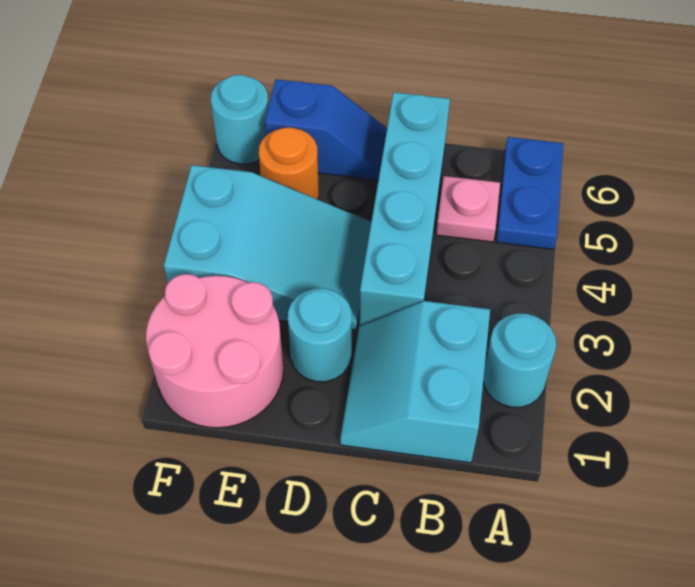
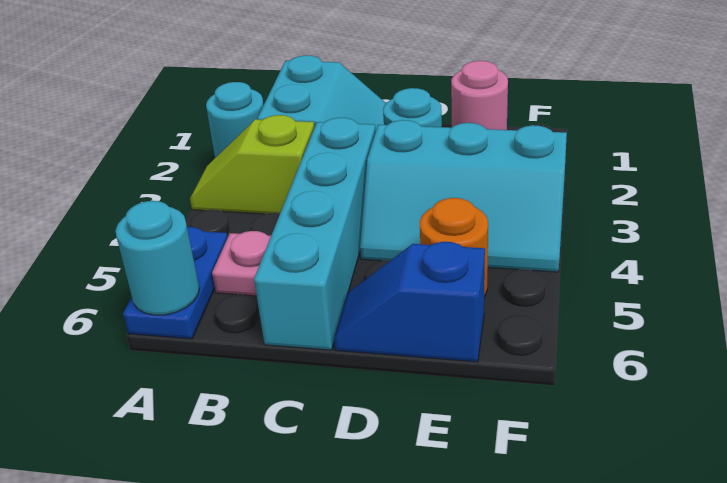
none -> lime 1x2 slope [190,115,314,214]
cyan 2x3 slope [164,165,371,330] -> cyan 2x3 slope turned to [360,120,567,272]
pink 2x2 round brick [146,274,283,428] -> pink 1x1 round brick [451,61,508,130]
cyan 1x1 round brick [211,75,269,164] -> cyan 1x1 round brick moved to [115,201,199,315]

